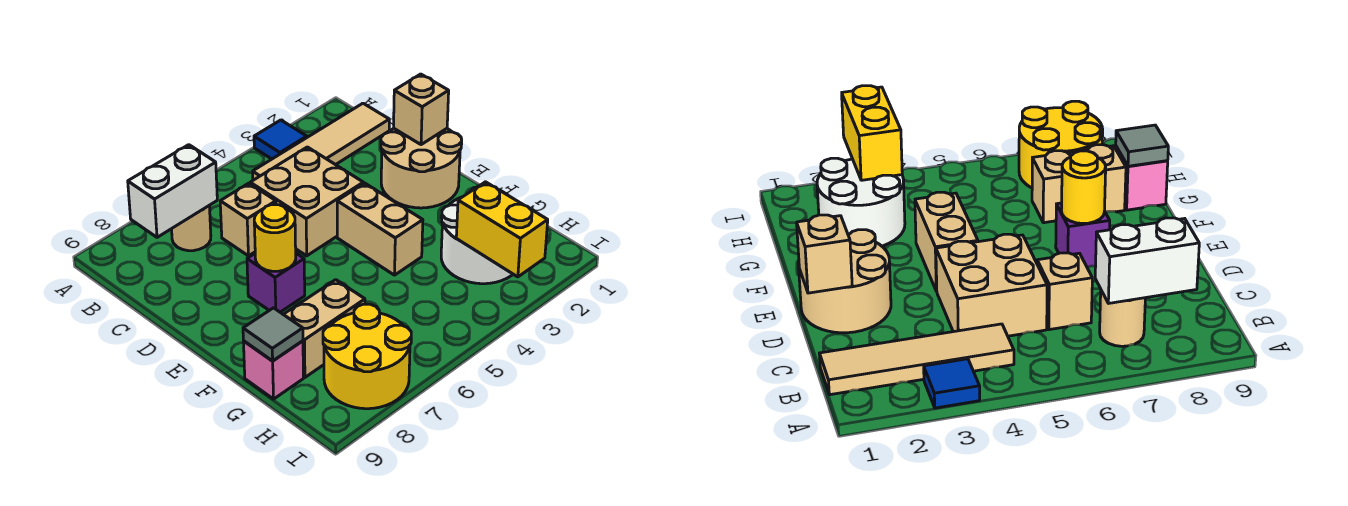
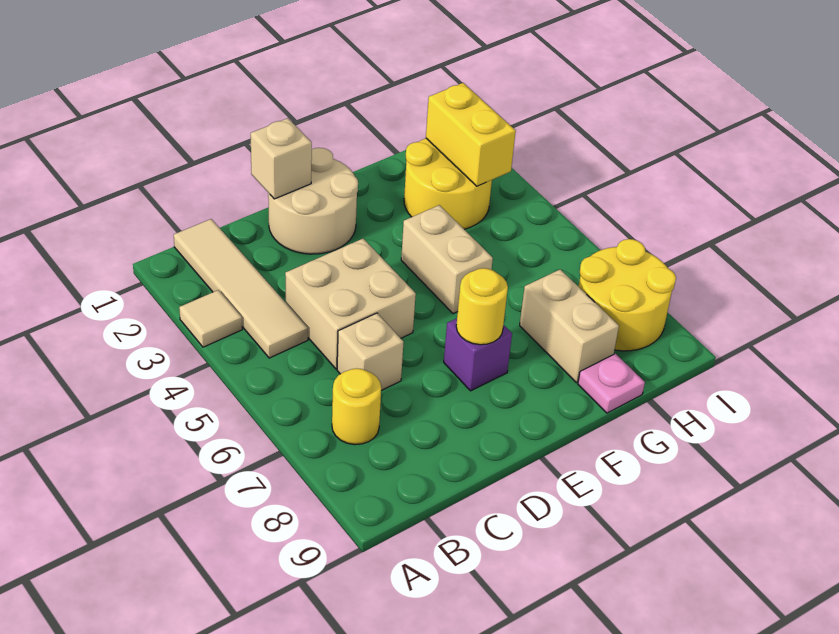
blue 1x1 tile [254,120,307,159] -> tan 1x1 tile [179,290,242,347]
tan 1x1 round brick [172,206,211,251] -> yellow 1x1 round brick [332,368,381,445]
white 1x2 brick [128,145,217,237] -> none
tan 1x2 brick [337,183,423,275] -> tan 1x2 brick turned to [401,205,493,314]
white 2x2 round brick [441,187,513,284] -> yellow 2x2 round brick [404,138,492,229]
pink 1x1 brick [243,341,303,399] -> pink 1x1 plate [578,354,645,413]
grey 1x1 tile [243,308,303,361] -> none
yellow 1x2 brick [456,182,548,277] -> yellow 1x2 brick turned to [426,83,516,186]

